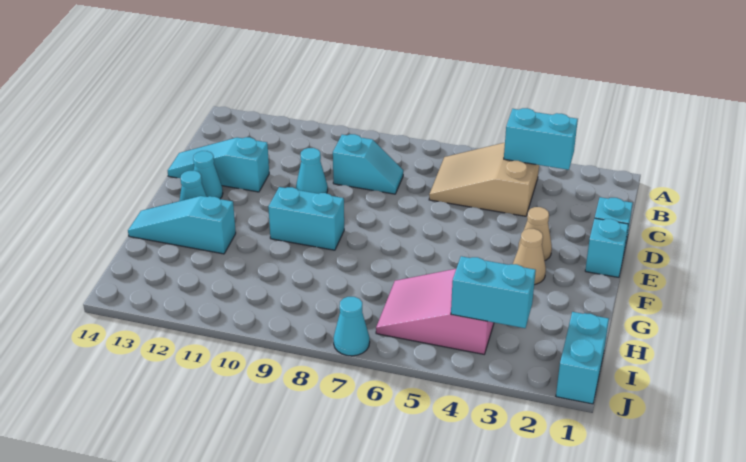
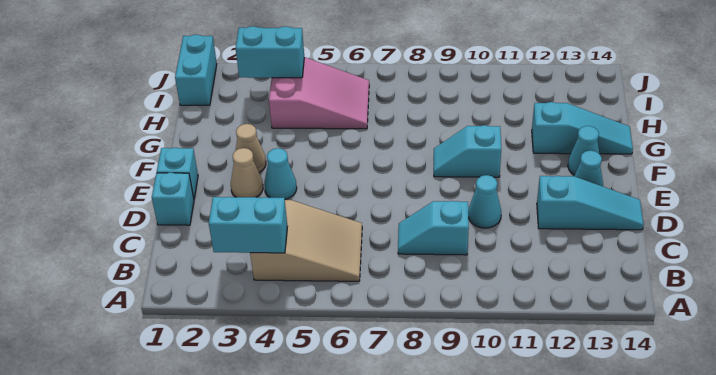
cyan 1x2 brick [268,187,344,250] -> cyan 1x2 slope [434,125,501,177]
cyan 1x1 cone [334,297,370,356] -> cyan 1x1 cone moved to [264,148,297,199]

